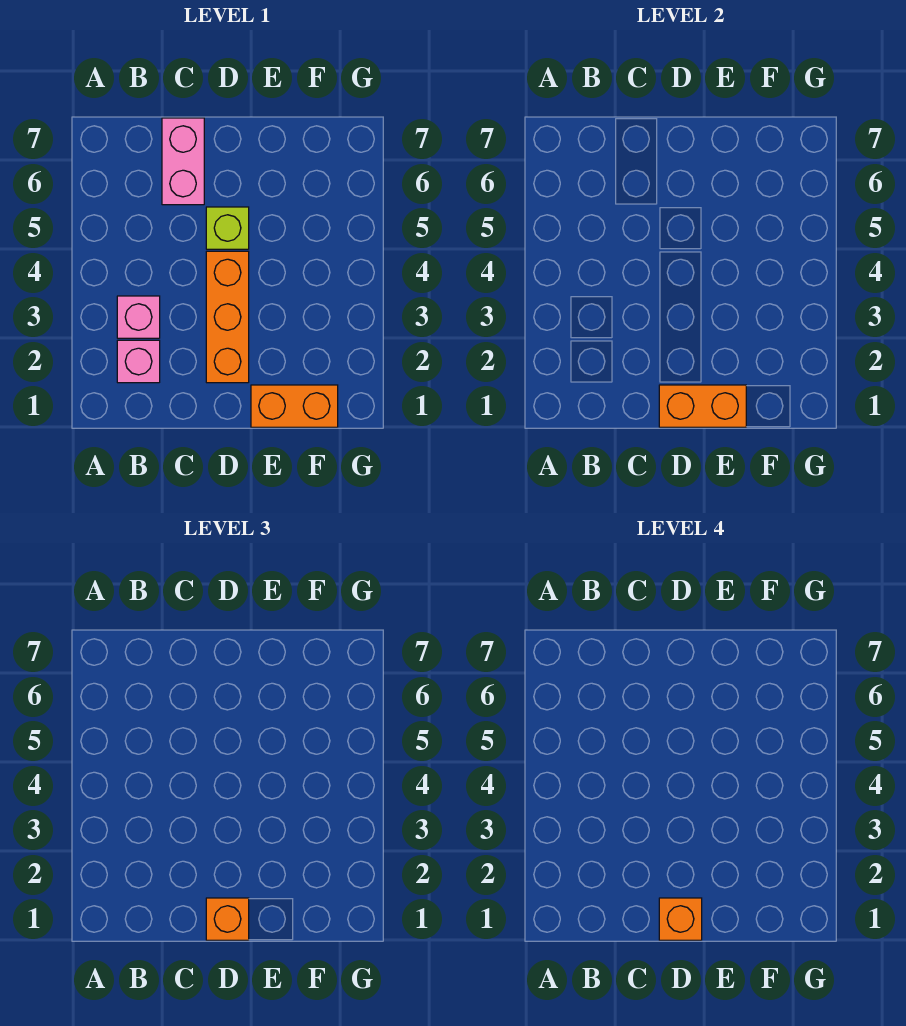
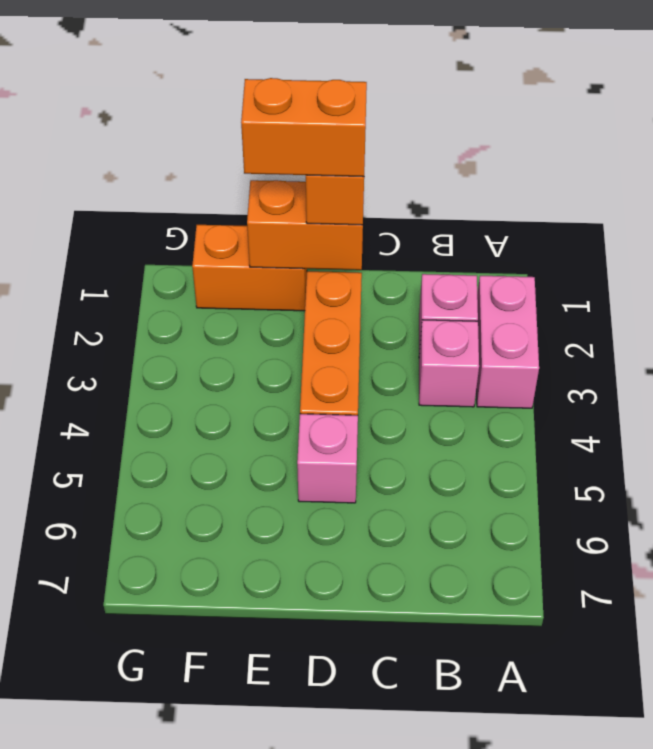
pink 1x2 brick [162,118,204,205] -> pink 1x2 brick moved to [476,276,539,408]
orange 1x1 brick [659,898,702,940] -> orange 1x2 brick [241,78,367,177]
lime 1x1 brick [206,207,249,249] -> pink 1x1 brick [297,414,358,503]

